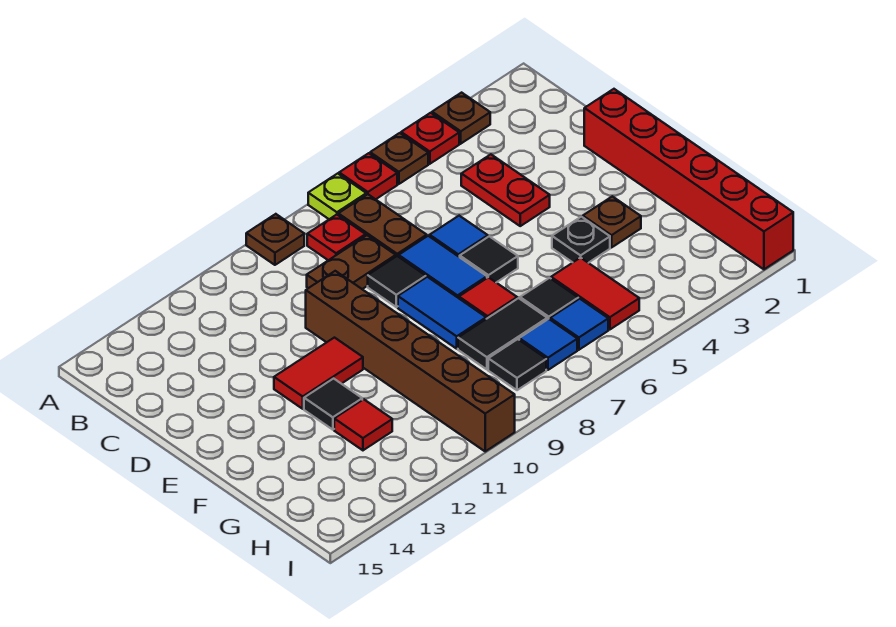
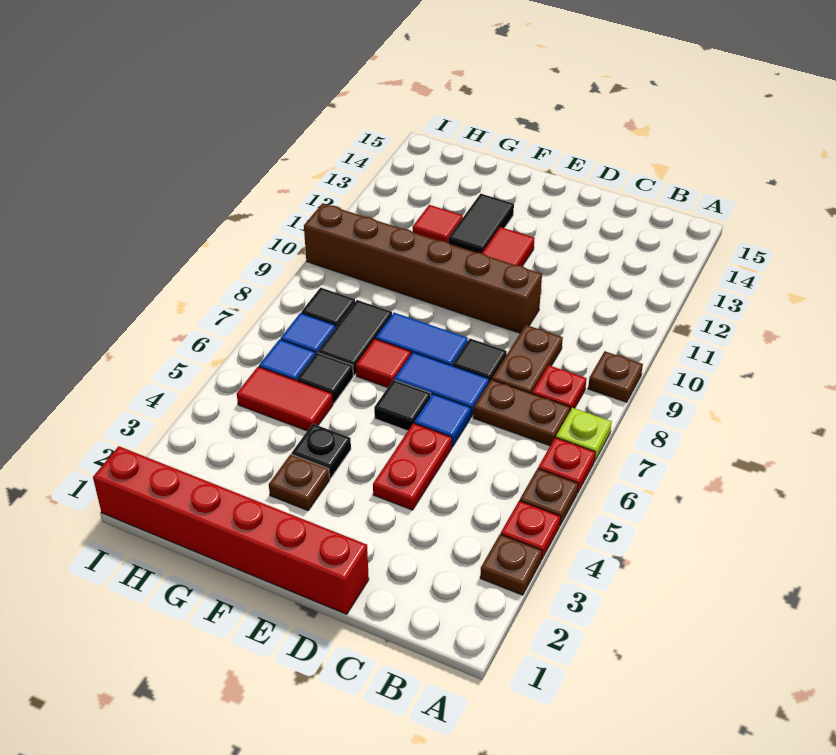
red 1x2 plate [461,154,550,226] -> red 1x2 plate turned to [373,423,452,510]
black 1x1 tile [304,379,362,430] -> black 1x2 tile [448,194,514,253]

